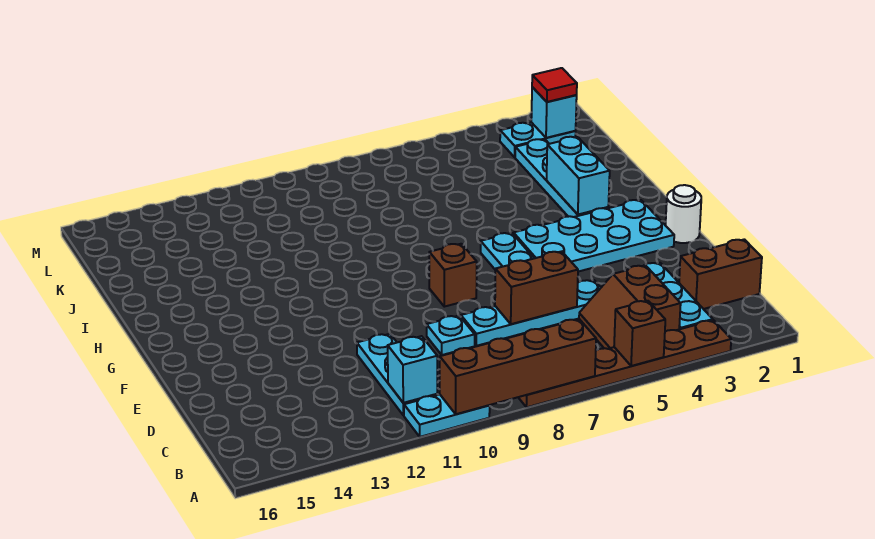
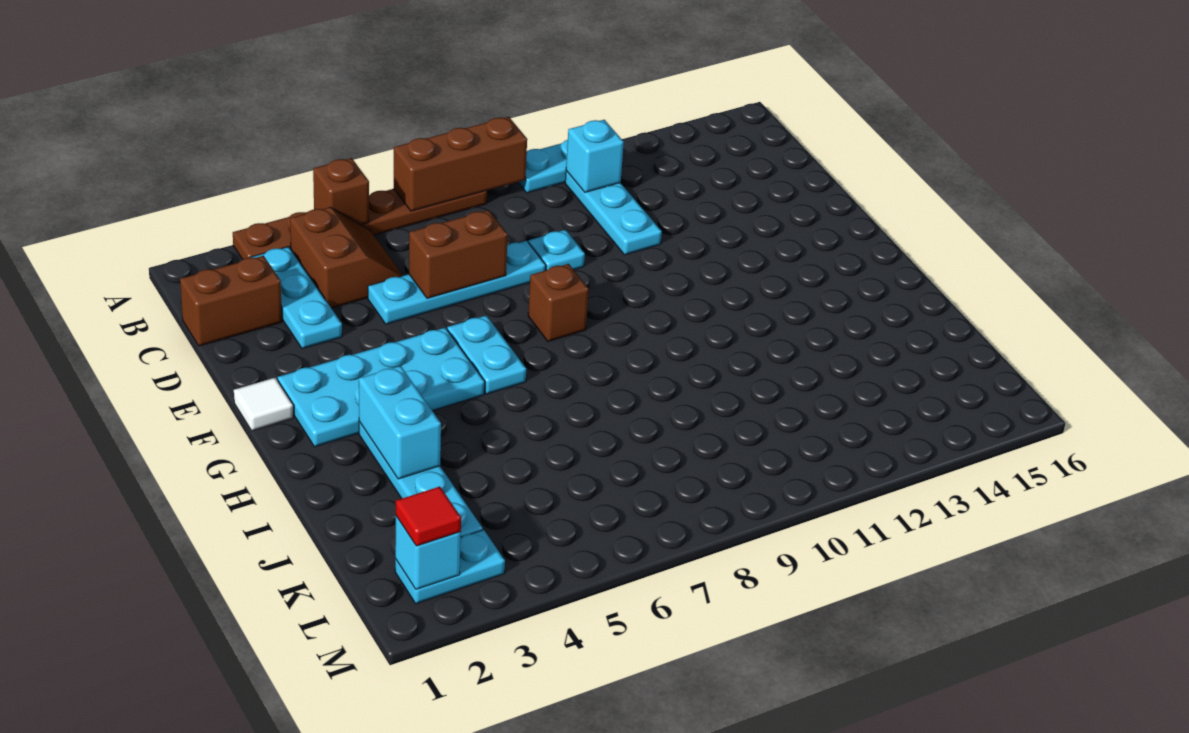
brown 1x4 brick [440,319,596,414] -> brown 1x3 brick [394,117,527,211]
white 1x1 round brick [666,185,701,243] -> white 1x1 tile [234,378,293,431]

